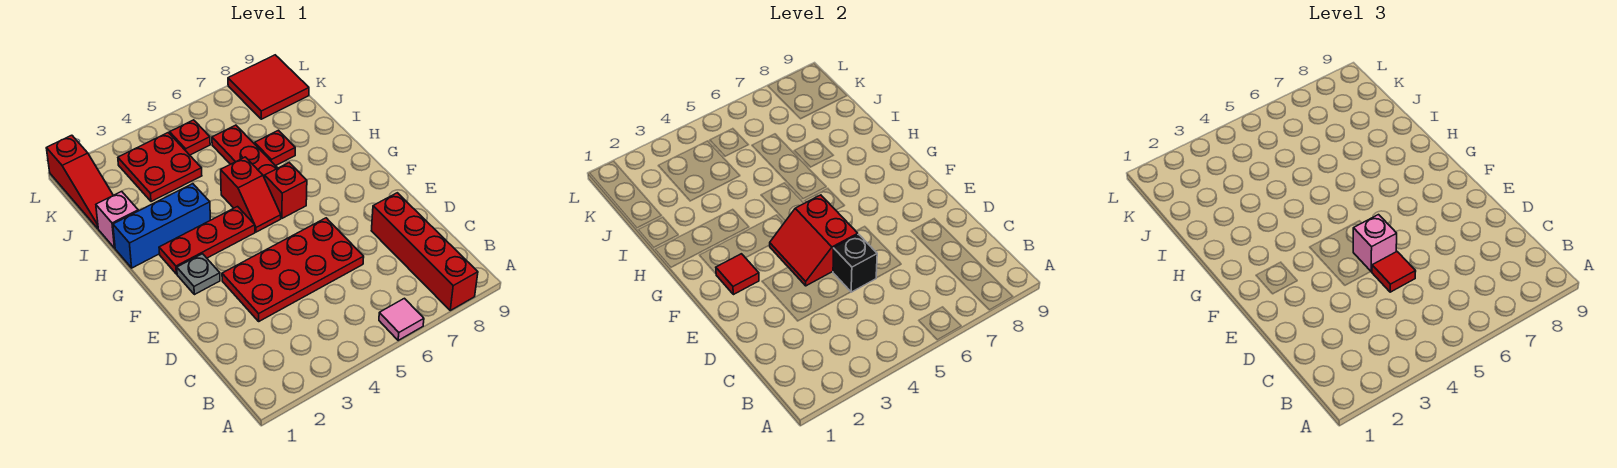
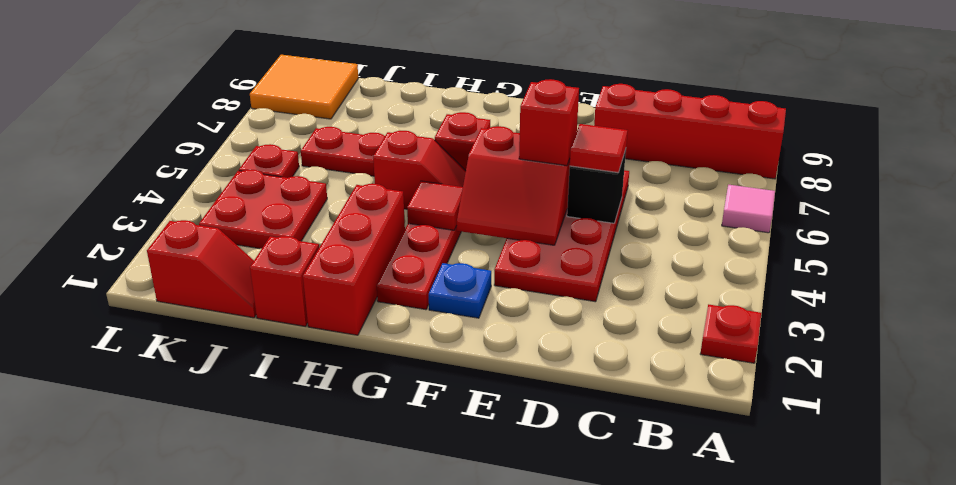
pink 1x1 brick [1353,215,1397,272] -> red 1x1 brick [519,79,579,166]
grey 1x1 plate [177,254,220,295] -> blue 1x1 plate [429,263,491,318]
red 1x1 tile [716,254,759,295] -> red 1x1 tile moved to [407,181,463,230]
blue 1x3 brick [113,184,210,268] -> red 1x3 brick [303,184,405,335]
pink 1x1 brick [96,191,138,248] -> red 1x1 brick [250,236,319,326]
red 1x1 plate [255,130,295,166] -> red 1x1 plate moved to [700,304,761,363]
red 1x3 slope [46,135,113,228] -> red 1x2 slope [147,220,256,318]
red 2x2 tile [228,55,309,119] -> orange 2x2 tile [250,55,358,119]

